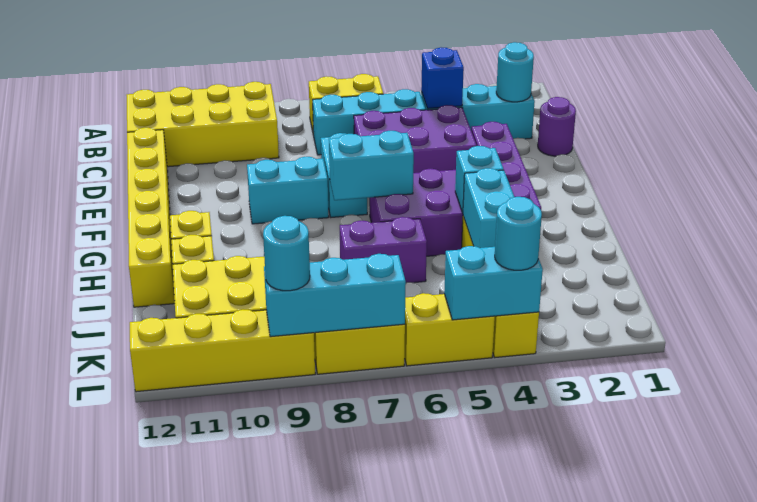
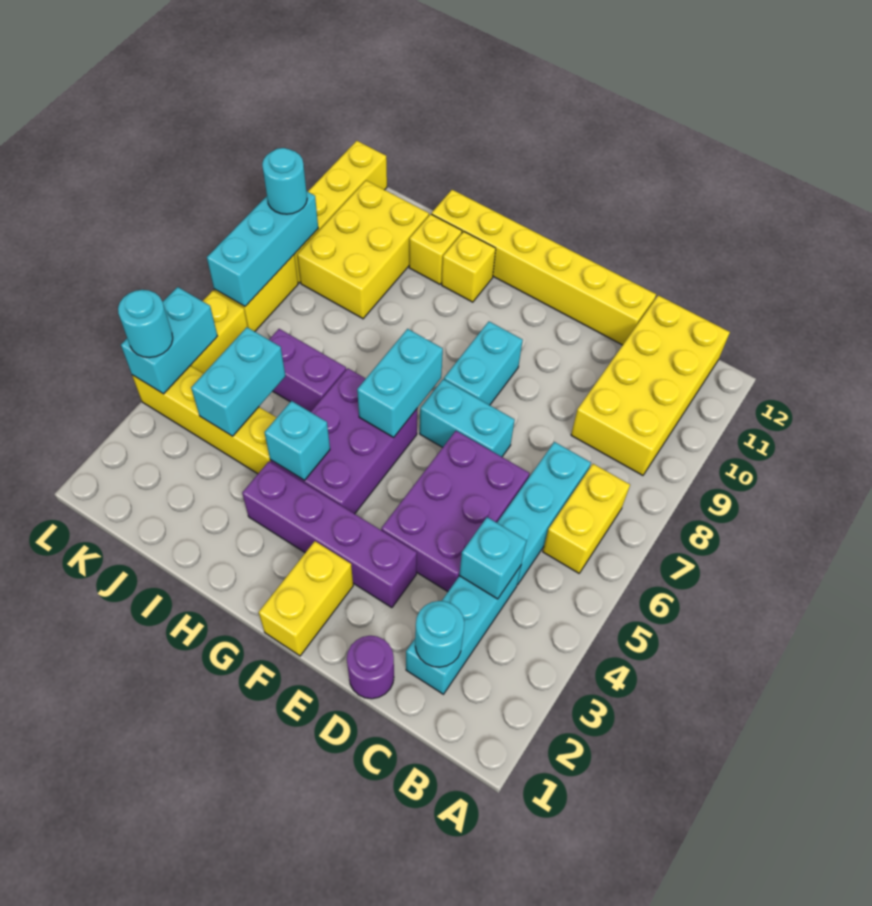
blue 1x1 brick [421,48,464,109] -> cyan 1x1 brick [459,517,526,599]
none -> yellow 1x2 brick [259,541,353,656]
cyan 1x2 brick [463,168,514,248] -> cyan 1x2 brick turned to [191,327,285,436]
purple 1x2 brick [340,217,427,283] -> purple 1x2 brick turned to [269,329,346,412]

